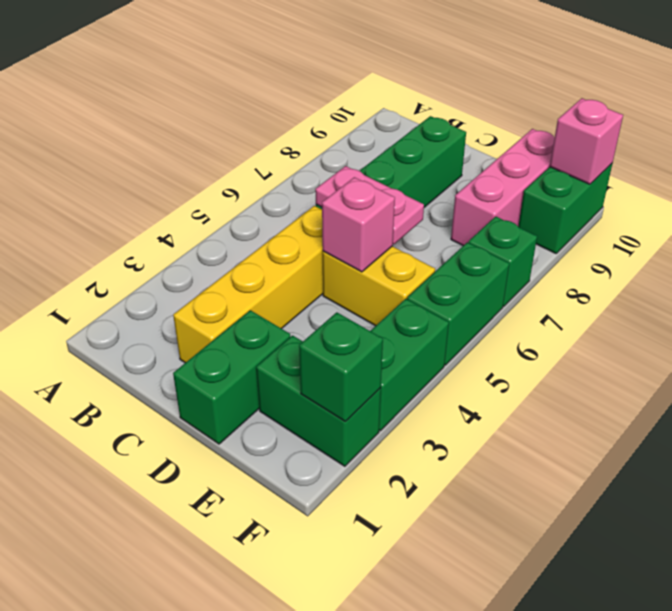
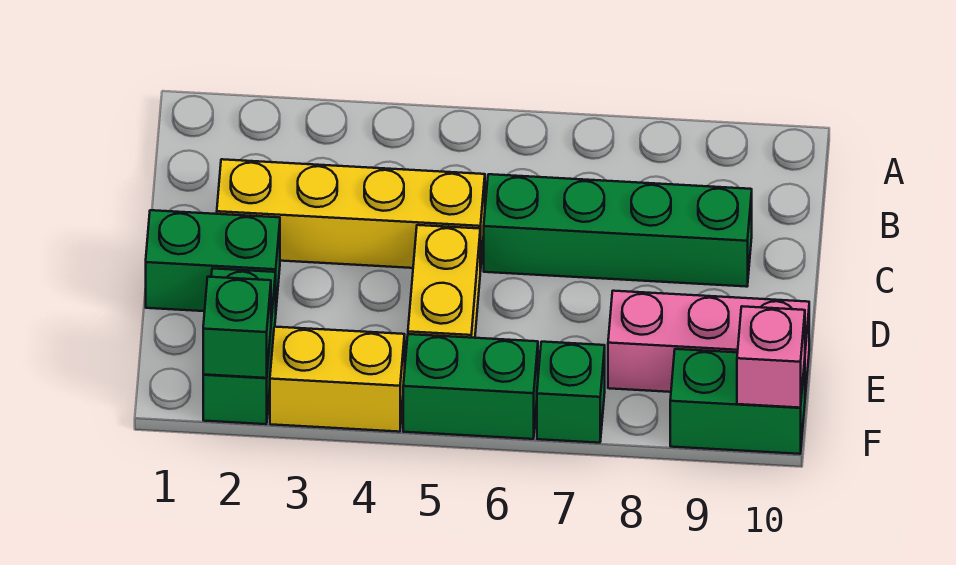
pink 1x2 plate [315,166,424,244] -> none
pink 1x1 brick [322,177,395,272] -> none
green 1x2 brick [371,299,449,431] -> yellow 1x2 brick [270,327,405,432]

